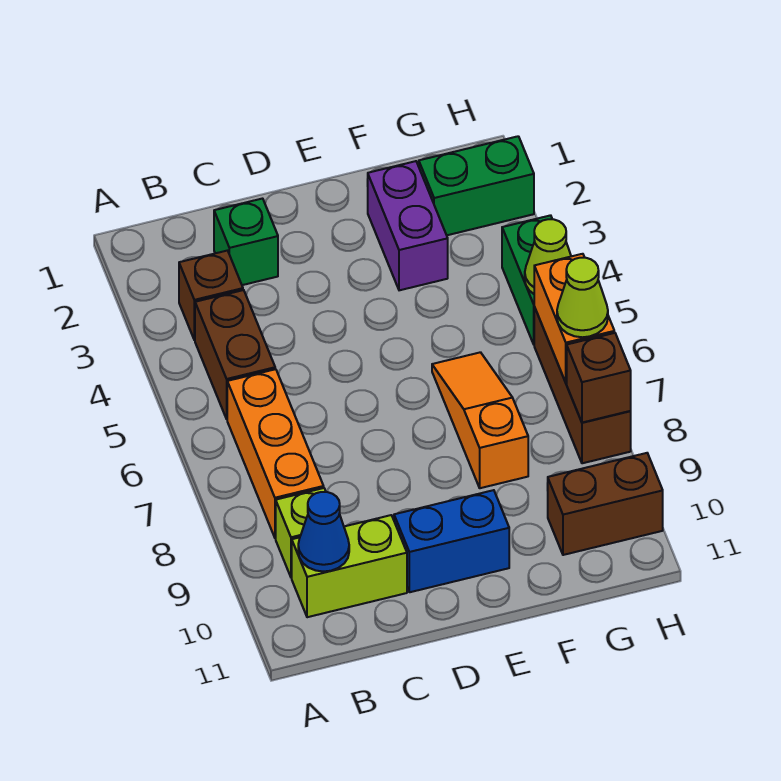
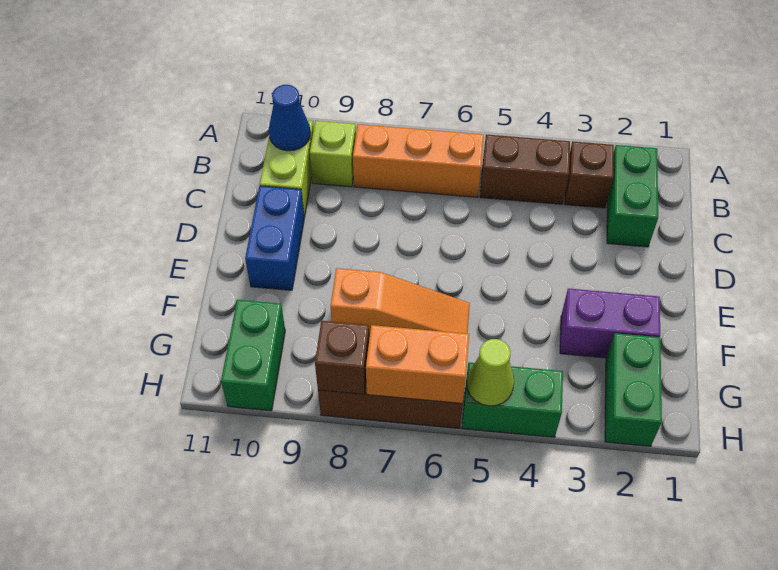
green 1x1 brick [214,199,278,285] -> green 1x2 brick [607,145,658,247]
brown 1x2 brick [548,453,663,555] -> green 1x2 brick [221,300,285,411]
lime 1x1 cone [557,258,608,337] -> none

